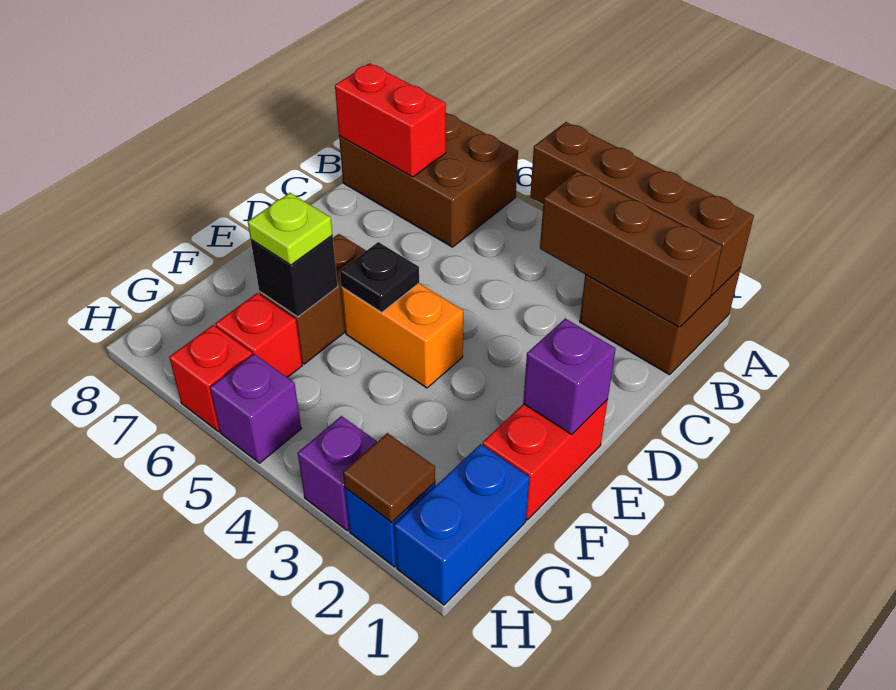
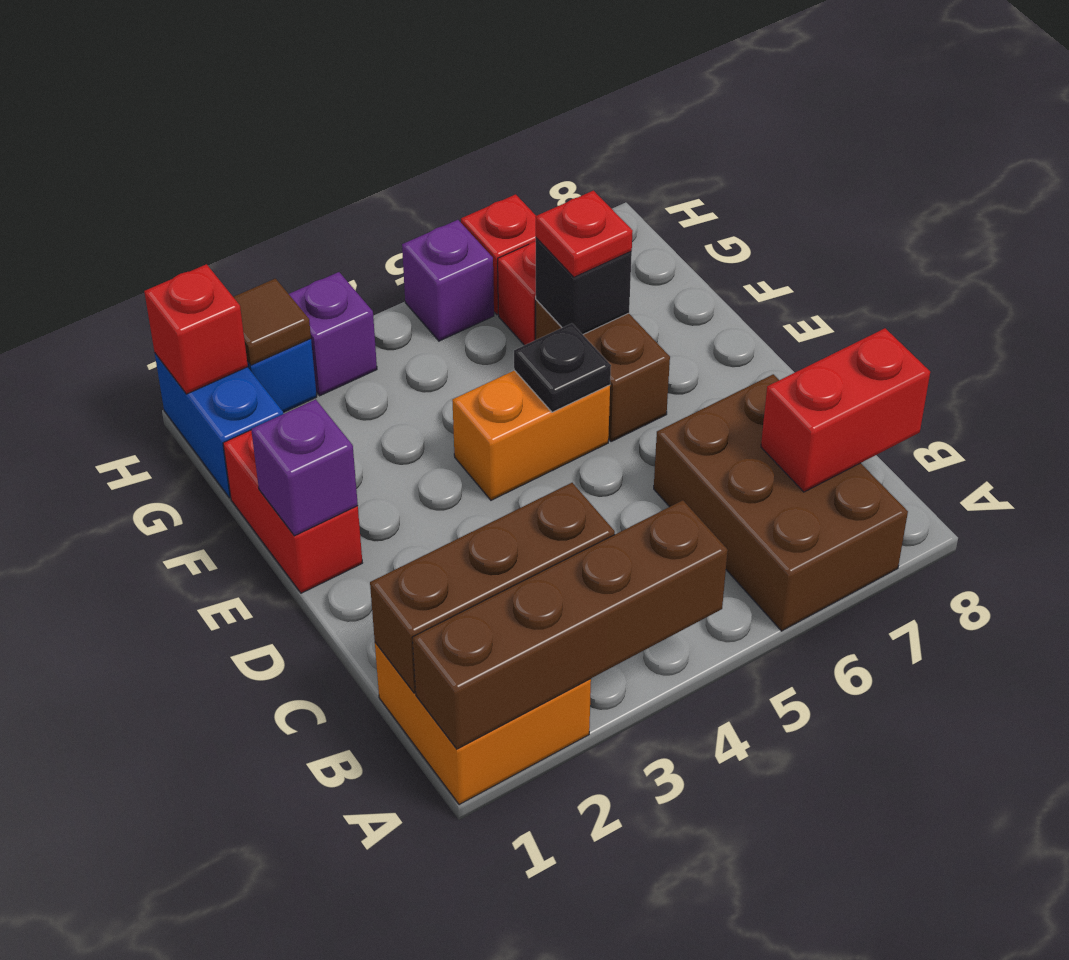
brown 2x2 brick [580,267,741,375] -> orange 2x2 brick [375,643,591,805]
brown 2x3 brick [339,113,518,247] -> brown 2x3 brick turned to [654,374,908,631]
lime 1x1 plate [248,193,332,265] -> red 1x1 plate [536,191,633,277]
none -> red 1x1 brick [144,264,248,394]

